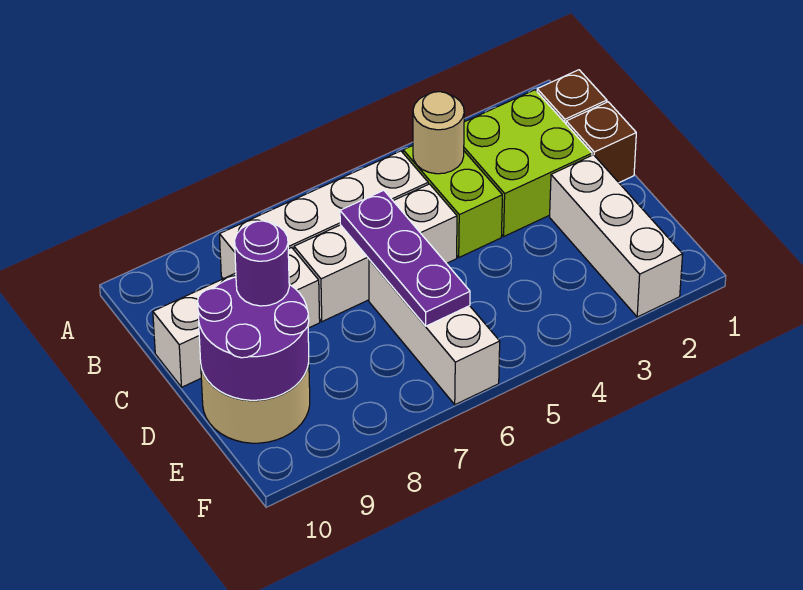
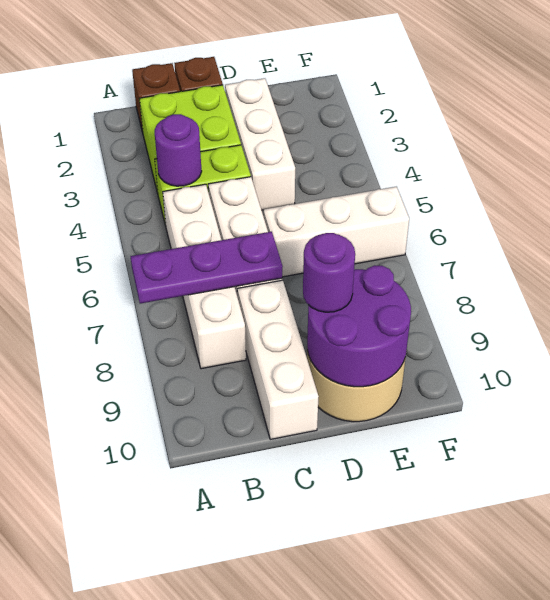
tan 1x1 round brick [413,92,464,174] -> purple 1x1 round brick [155,114,202,186]
purple 1x3 plate [340,190,470,326] -> purple 1x3 plate moved to [131,232,283,304]
white 1x3 brick [550,155,683,317] -> white 1x3 brick turned to [225,78,295,210]

